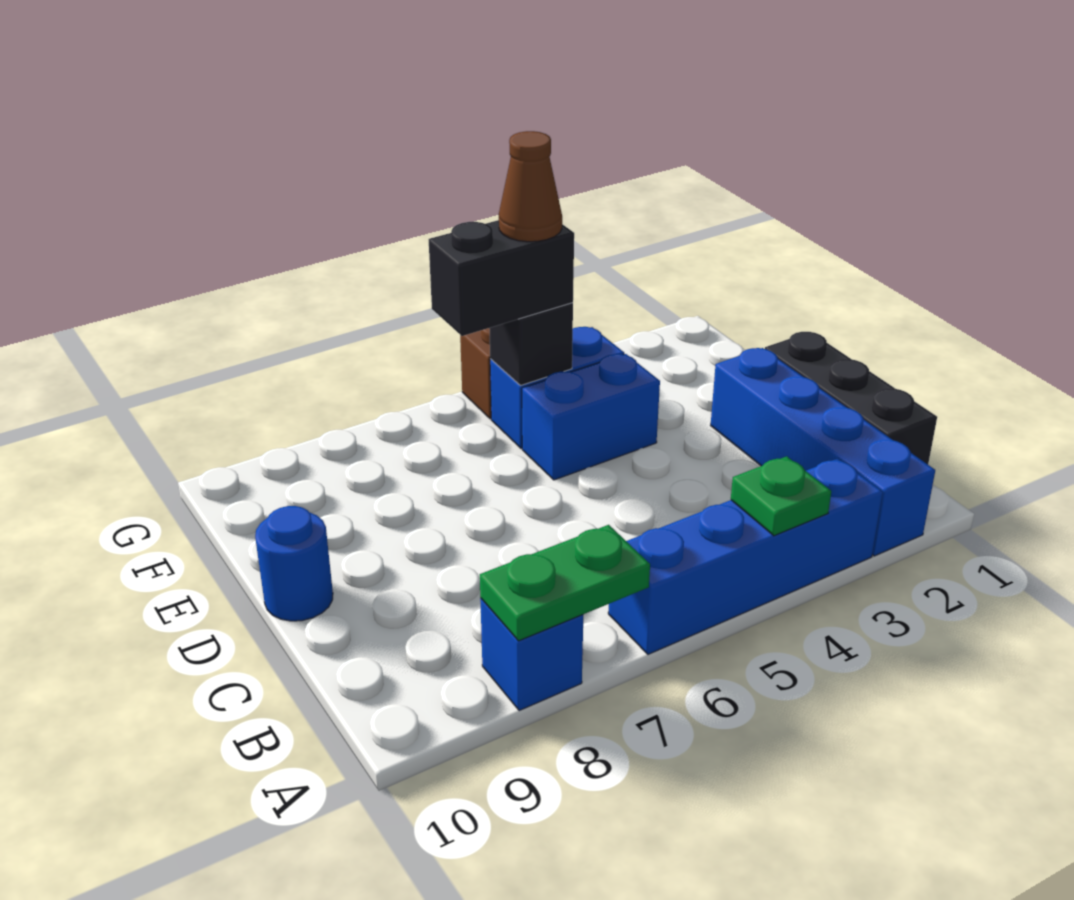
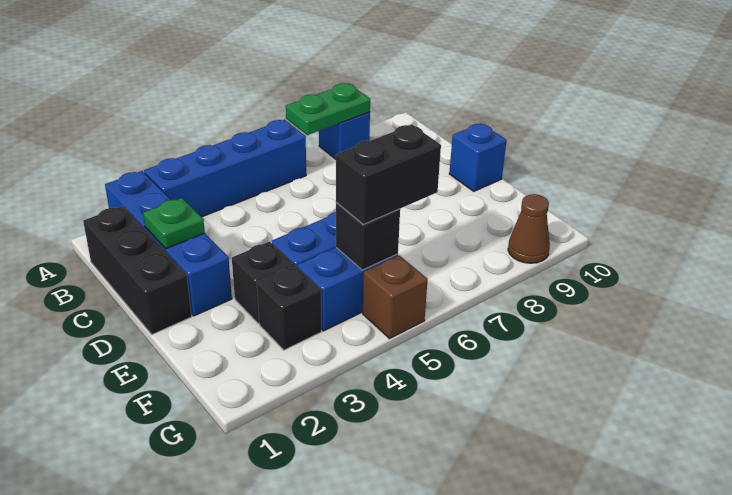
green 1x1 plate [731,456,831,536] -> green 1x1 plate moved to [143,198,205,249]
blue 1x1 round brick [255,506,333,621] -> blue 1x1 brick [449,124,507,191]
none -> black 1x1 brick [232,242,294,323]
none -> black 1x1 brick [257,266,321,350]
brown 1x1 cone [499,131,562,242] -> brown 1x1 cone moved to [508,194,550,263]

